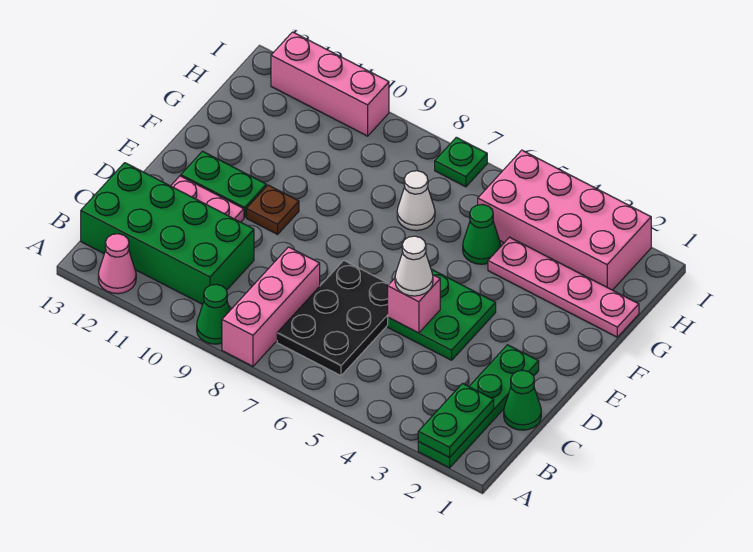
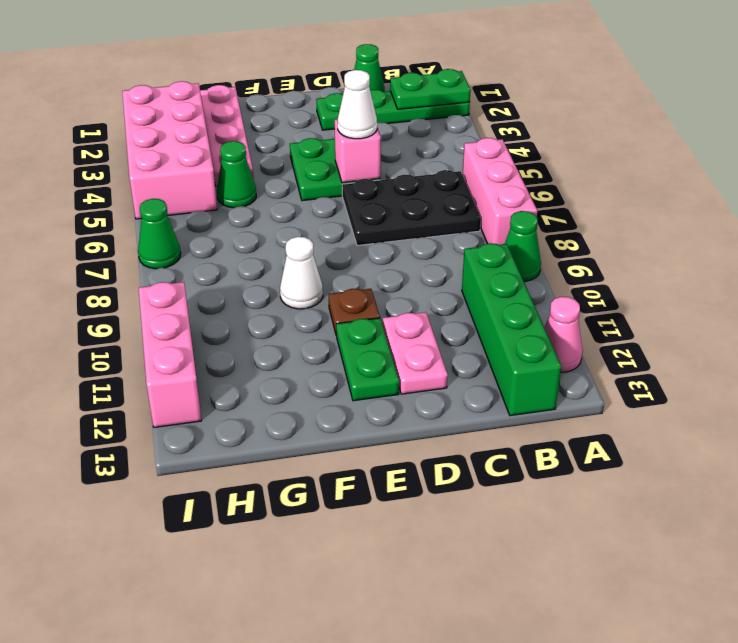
pink 1x3 brick [222,247,320,366] -> pink 1x3 brick turned to [463,138,537,245]
green 2x4 brick [81,163,254,304] -> green 1x4 brick [462,243,561,416]
white 1x1 cone [397,171,435,231] -> white 1x1 cone moved to [280,237,323,309]
green 1x1 plate [435,137,487,187] -> green 1x1 cone [138,199,181,269]

